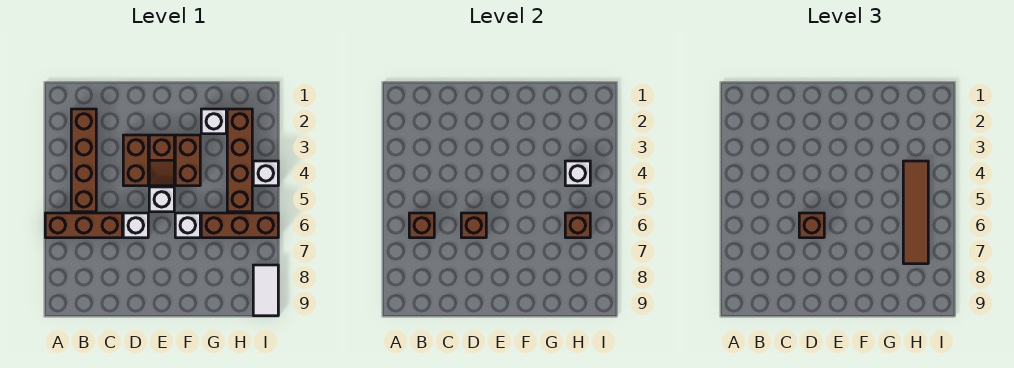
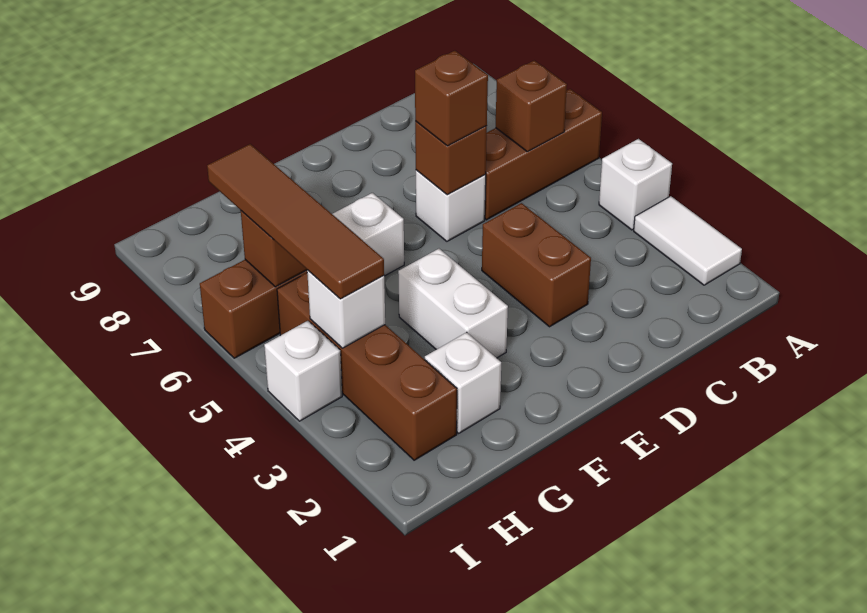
brown 1x4 brick [71,109,96,212] -> none
brown 1x2 slope [149,135,174,186] -> none
white 1x1 brick [149,187,174,212] -> white 1x1 brick moved to [599,139,672,230]
brown 1x2 brick [175,135,200,186] -> white 1x2 brick [398,249,508,358]
white 1x2 tile [253,265,278,316] -> white 1x2 tile moved to [634,196,742,285]

